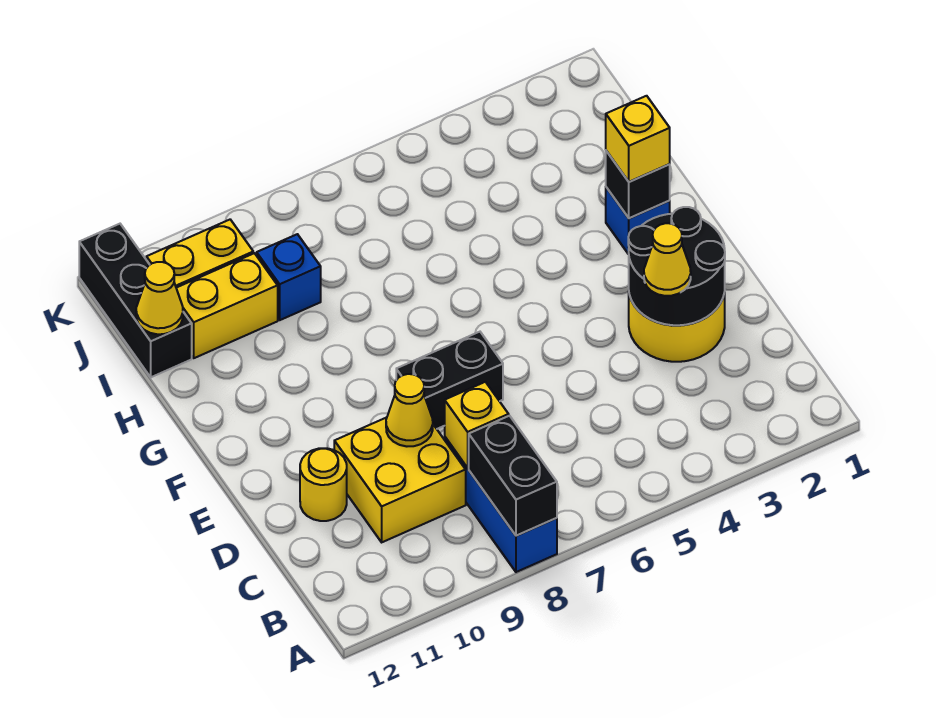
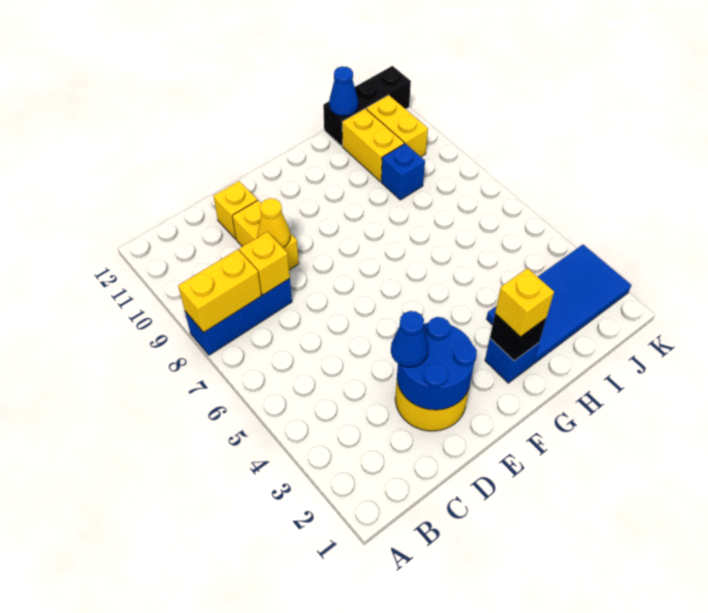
black 1x2 brick [469,416,557,536] -> yellow 1x2 brick [178,250,261,332]
yellow 2x2 brick [334,417,466,542] -> yellow 1x2 brick [232,200,299,270]
black 2x2 round brick [628,207,725,325] -> blue 2x2 round brick [397,317,477,410]
yellow 1x1 cone [644,223,691,296] -> blue 1x1 cone [391,311,428,367]
yellow 1x1 round brick [300,448,347,521] -> yellow 1x1 brick [214,181,257,239]
black 1x2 brick [396,332,503,429] -> none
none -> blue 2x4 tile [487,245,631,364]
yellow 1x1 cone [136,262,183,334] -> blue 1x1 cone [329,66,358,116]

